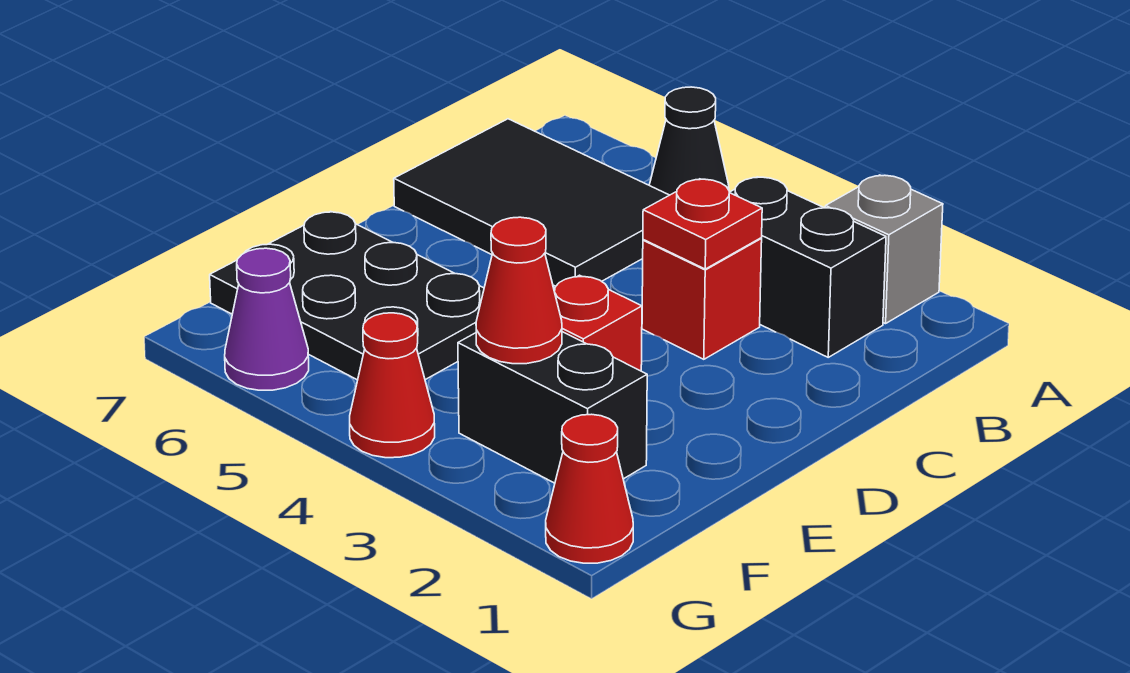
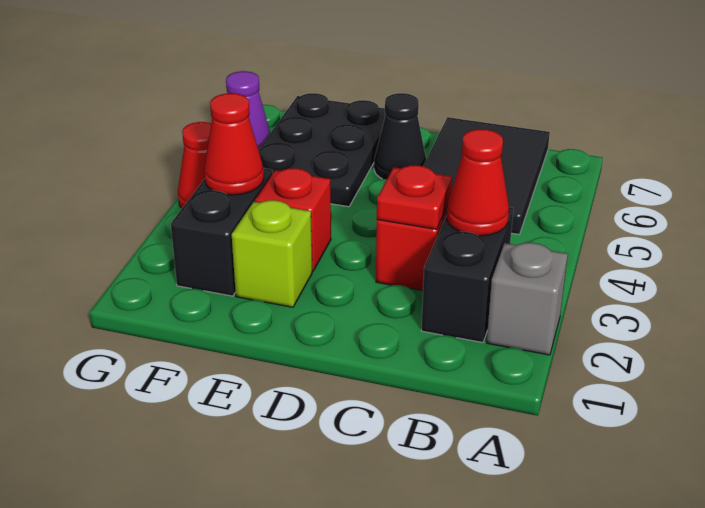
black 1x1 cone [649,87,729,195] -> black 1x1 cone moved to [374,93,426,179]
none -> lime 1x1 brick [232,200,312,307]
red 1x1 cone [546,414,633,563] -> red 1x1 cone moved to [446,129,509,236]

